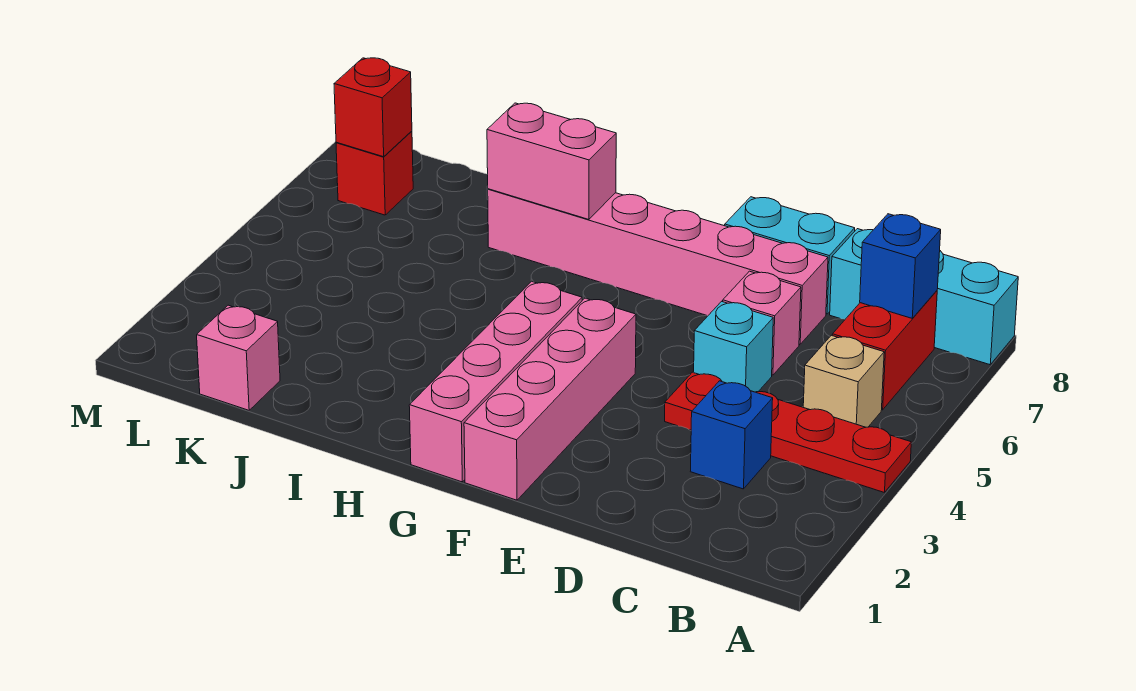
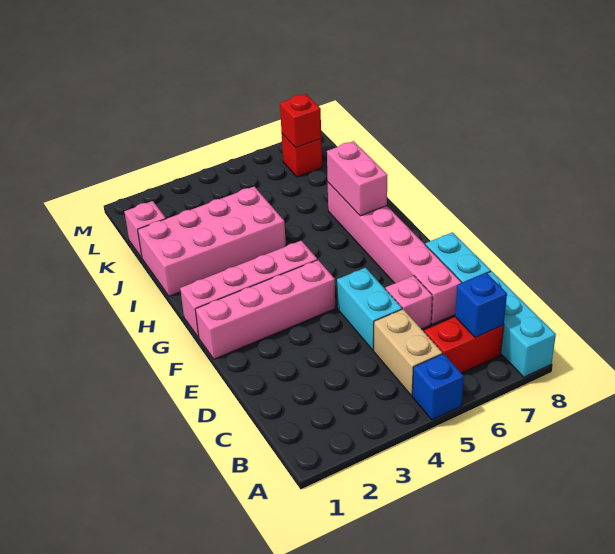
red 1x4 plate [665,372,911,493] -> none
tan 1x1 brick [803,335,884,427] -> tan 1x2 brick [374,309,442,396]
blue 1x1 brick [690,381,773,489] -> blue 1x1 brick moved to [412,354,464,420]
cyan 1x1 brick [694,301,773,392] -> cyan 1x2 brick [337,268,402,350]
none -> pink 2x4 brick [138,187,286,296]

